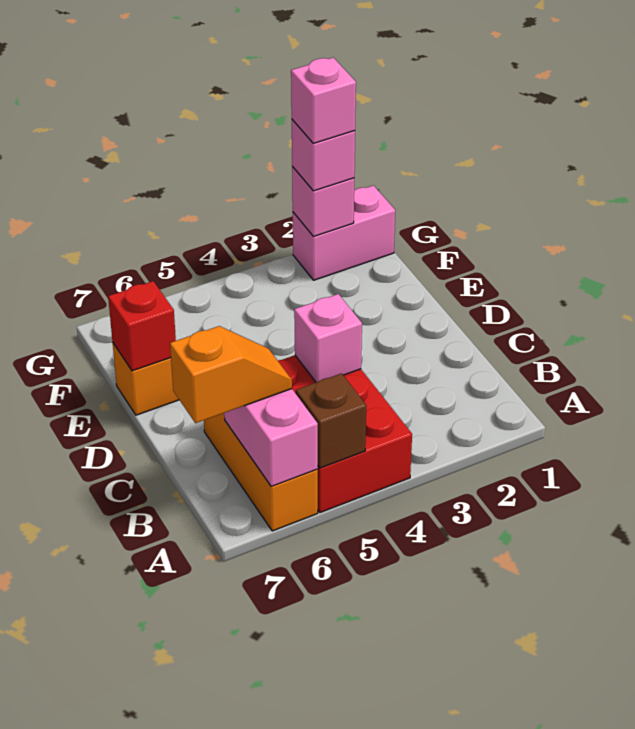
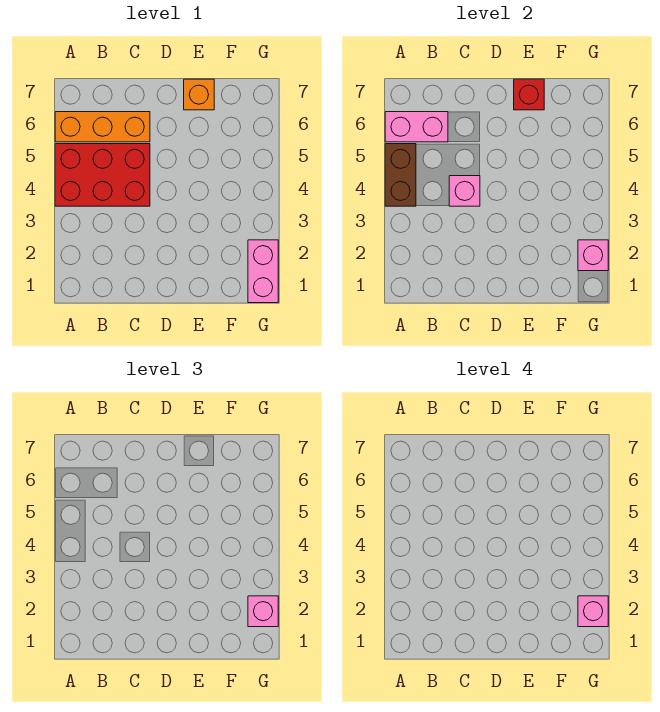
brown 1x1 brick [296,373,366,468] -> brown 1x2 brick [385,144,416,206]
orange 1x2 slope [170,326,292,423] -> none

